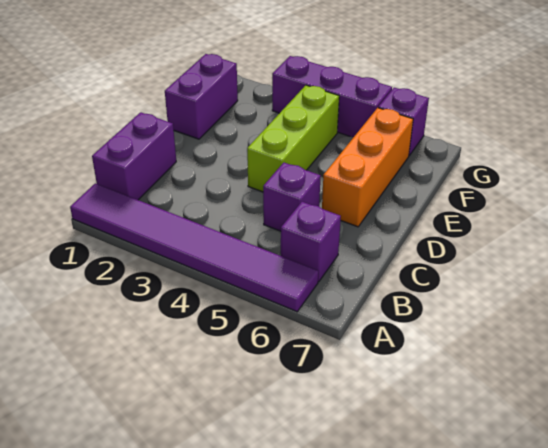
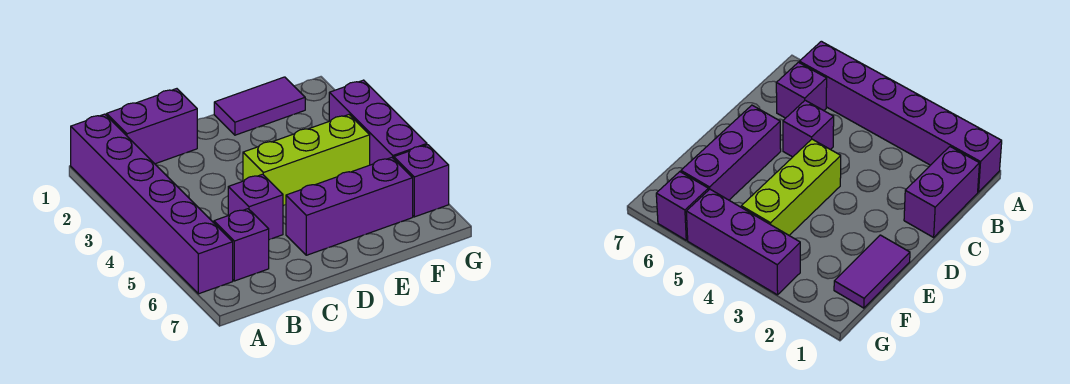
purple 1x6 tile [70,183,318,312] -> purple 1x6 brick [71,114,233,294]
orange 1x3 brick [322,108,413,227] -> purple 1x3 brick [286,158,413,255]
purple 1x2 brick [165,54,238,139] -> purple 1x2 tile [214,77,305,135]

